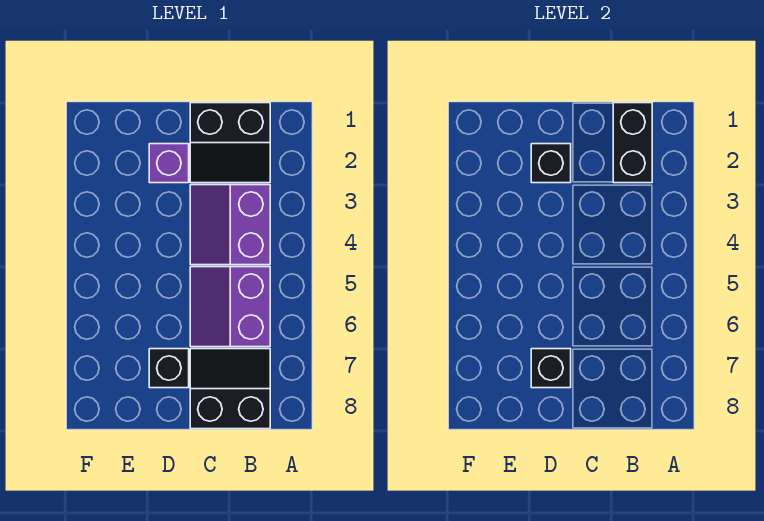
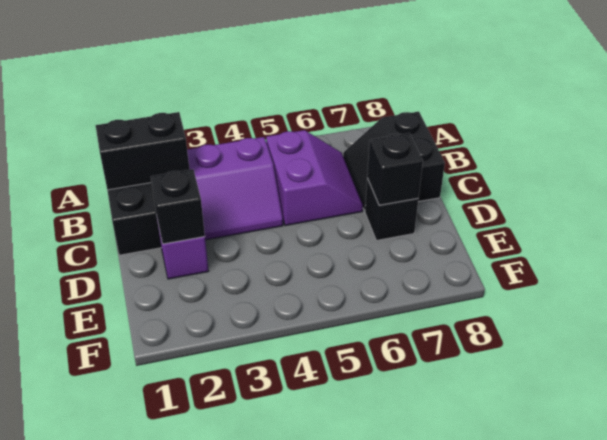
purple 2x2 slope [190,267,270,347] -> purple 2x2 slope turned to [266,130,363,226]

